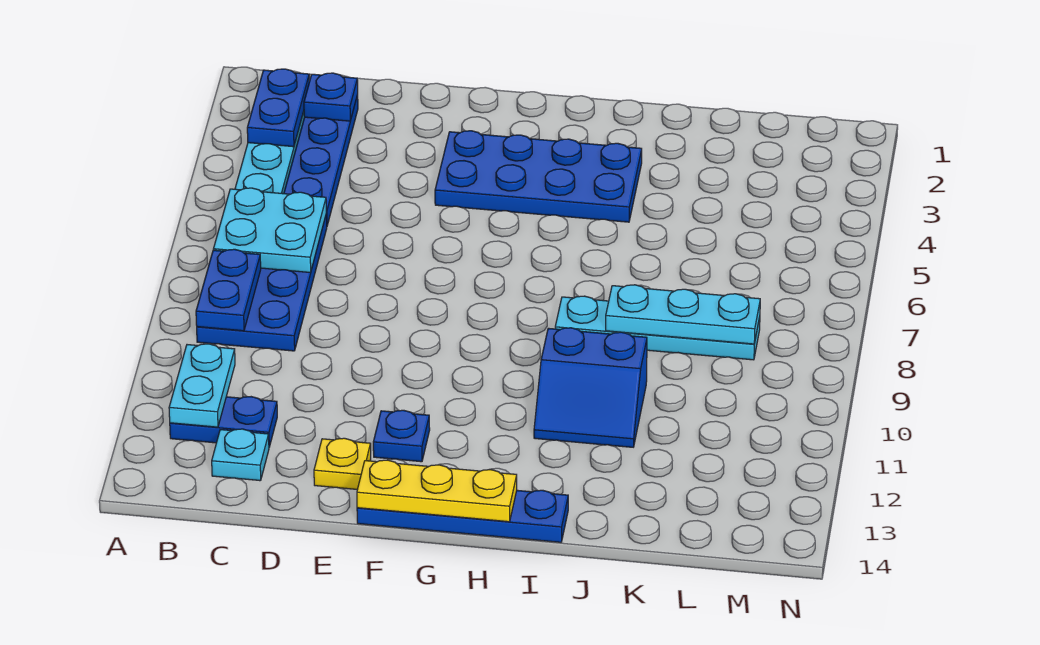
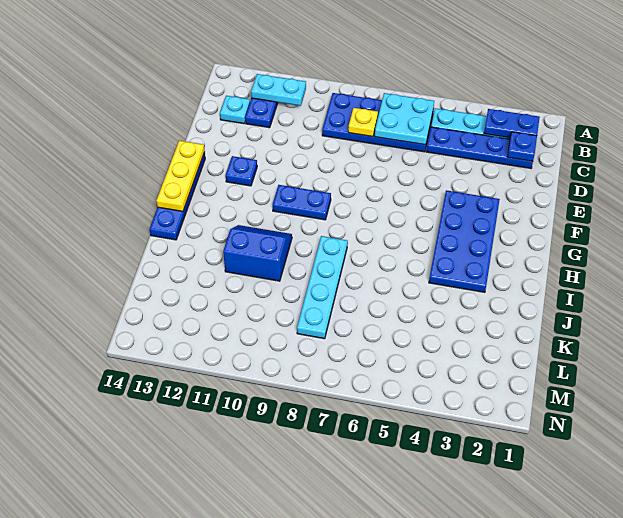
blue 1x2 plate [196,249,261,331] -> blue 1x2 plate moved to [273,185,331,220]
yellow 1x1 plate [314,438,371,489] -> yellow 1x1 plate moved to [348,108,378,137]
blue 2x2 slope [534,328,647,447] -> blue 2x2 slope turned to [223,225,292,281]
cyan 1x3 plate [606,285,760,344] -> none

